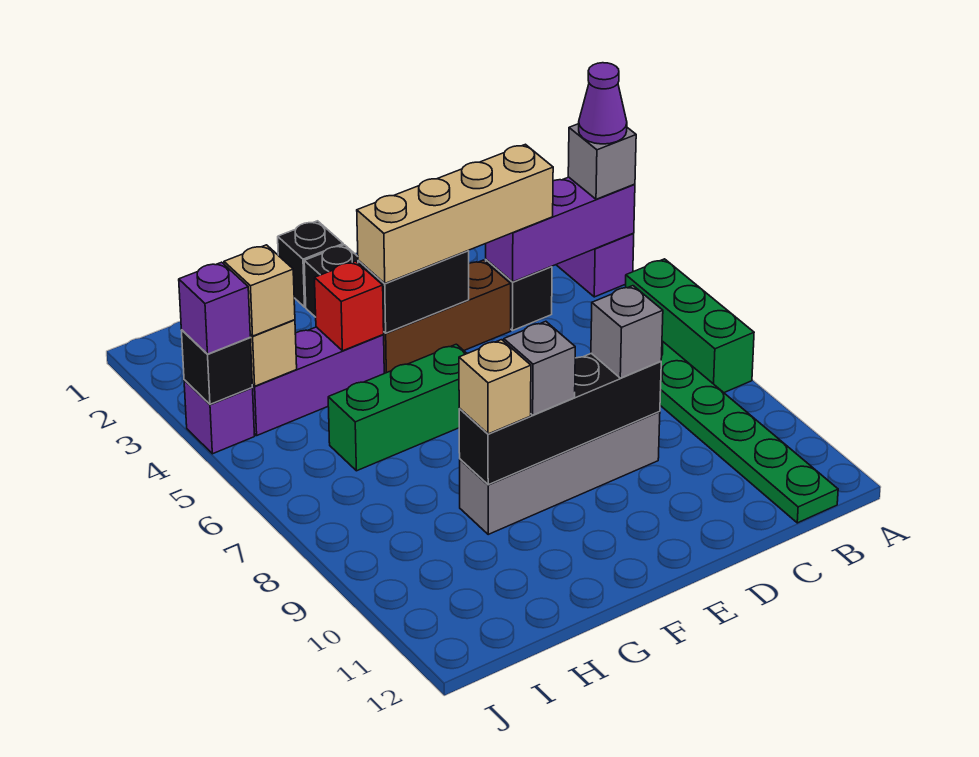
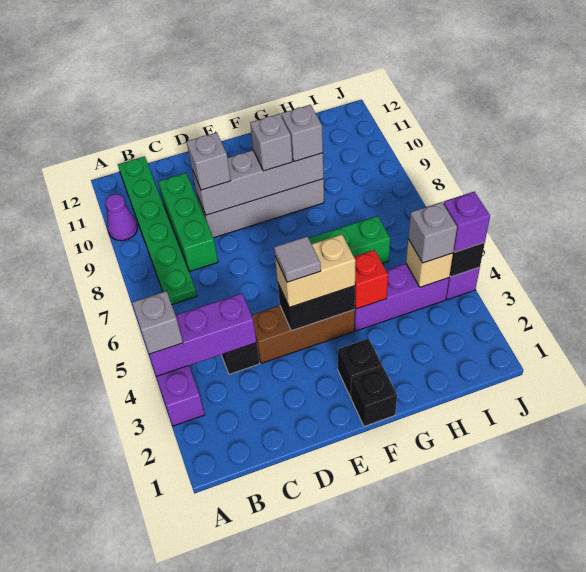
purple 1x1 cone [579,63,627,144] -> purple 1x1 cone moved to [105,194,138,241]
green 1x3 brick [626,259,754,393] -> green 1x3 brick moved to [158,173,218,271]
tan 1x4 brick [357,144,553,283] -> tan 1x2 brick [275,234,356,307]
black 1x4 brick [459,353,661,485] -> grey 1x4 brick [192,150,323,215]
none -> grey 1x1 tile [274,236,321,282]
tan 1x1 brick [459,340,531,434] -> grey 1x1 brick [281,105,323,162]
tan 1x1 brick [224,245,295,336] -> grey 1x1 brick [408,202,457,263]

